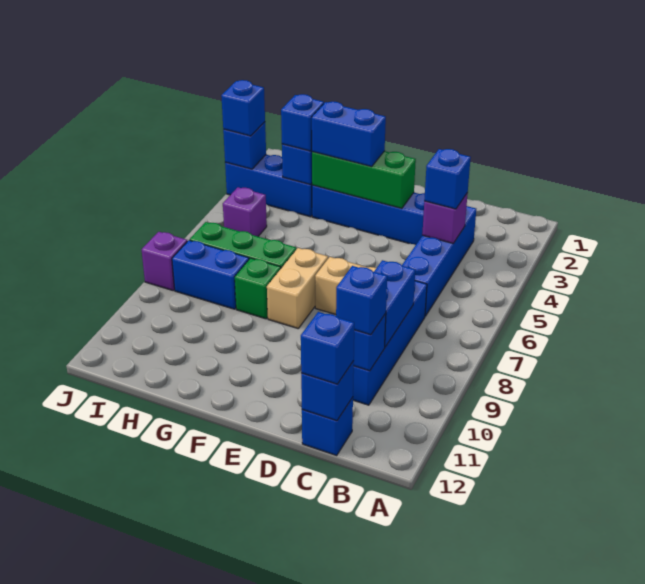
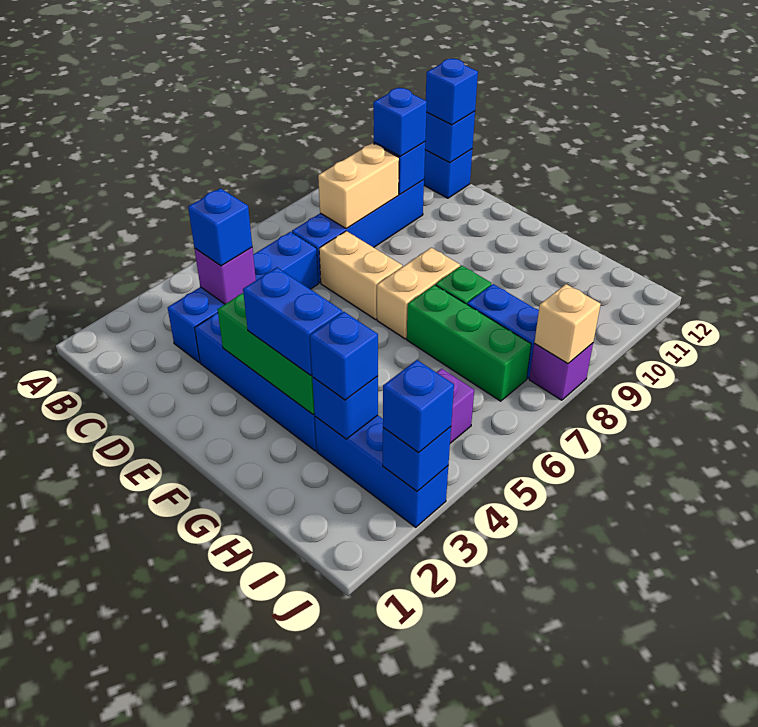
blue 1x2 brick [374,260,415,347] -> tan 1x2 brick [318,143,399,229]
none -> tan 1x1 brick [534,284,601,363]

